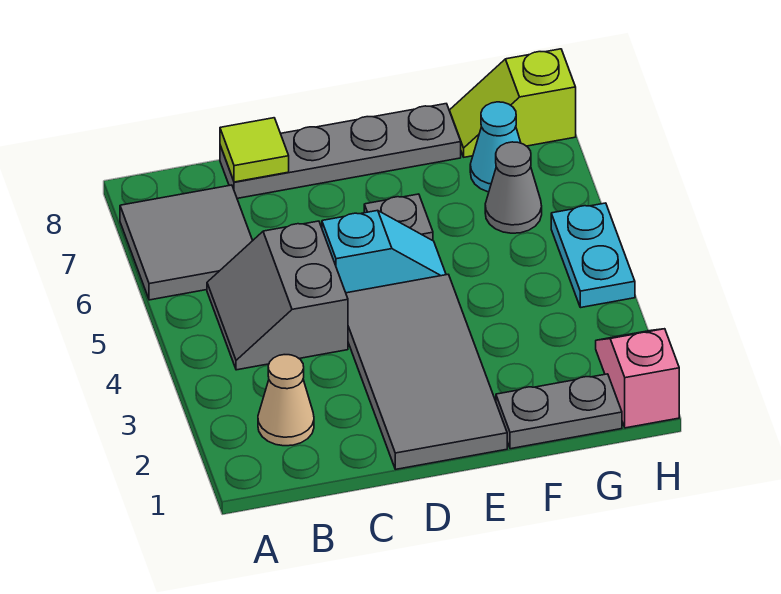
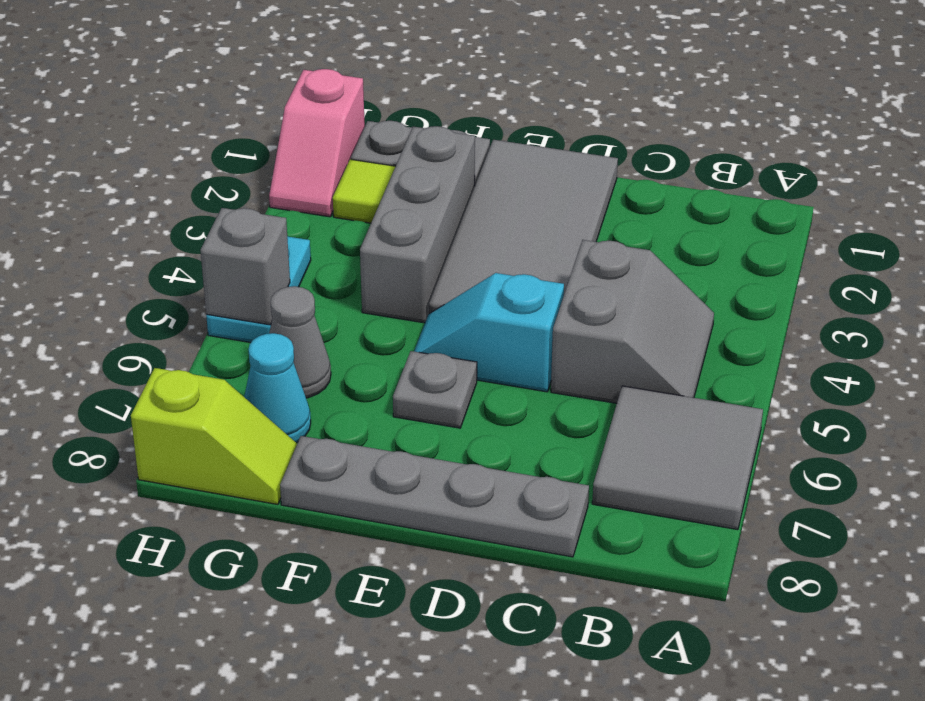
tan 1x1 cone [258,355,314,446] -> none
lime 1x1 tile [220,118,289,182] -> lime 1x1 tile moved to [333,159,396,223]
none -> grey 1x3 brick [360,126,475,323]
none -> grey 1x1 brick [201,208,290,325]

